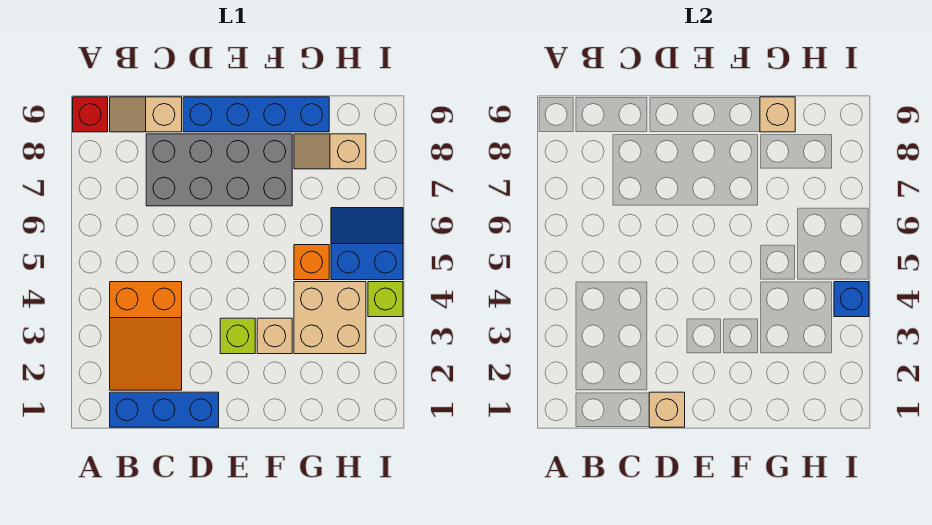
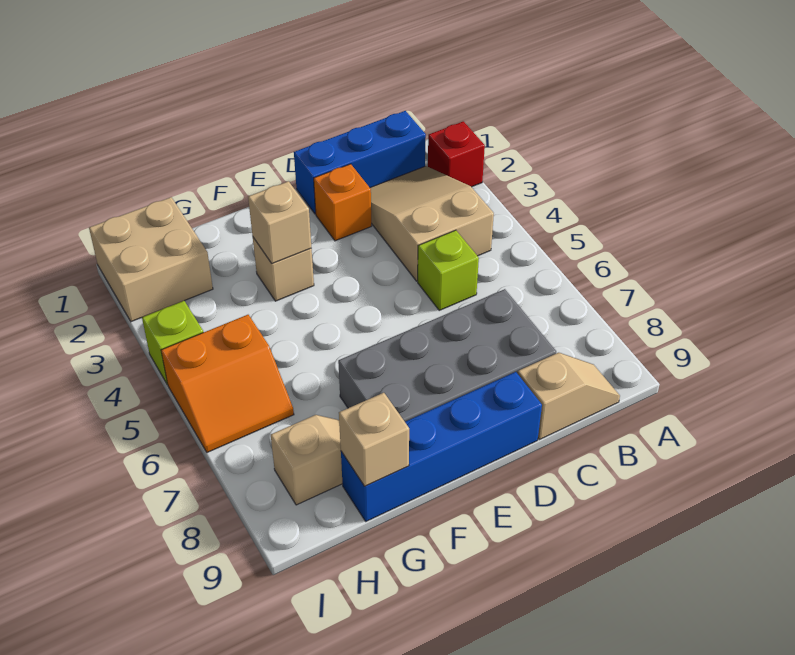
red 1x1 brick [73,97,108,132] -> red 1x1 brick moved to [428,121,485,187]
orange 2x3 slope [110,282,182,390] -> tan 2x3 slope [370,166,494,281]
tan 1x1 brick [649,392,685,427] -> tan 1x1 brick moved to [248,181,311,263]
lime 1x1 brick [220,318,255,354] -> lime 1x1 brick moved to [418,230,479,310]
tan 2x2 brick [294,282,366,354] -> tan 2x2 brick moved to [89,197,213,322]
orange 1x1 brick [294,245,329,280] -> orange 1x1 brick moved to [314,164,371,241]
blue 2x2 slope [331,208,403,280] -> orange 2x2 slope [161,315,294,453]
blue 1x1 brick [834,282,869,317] -> none

